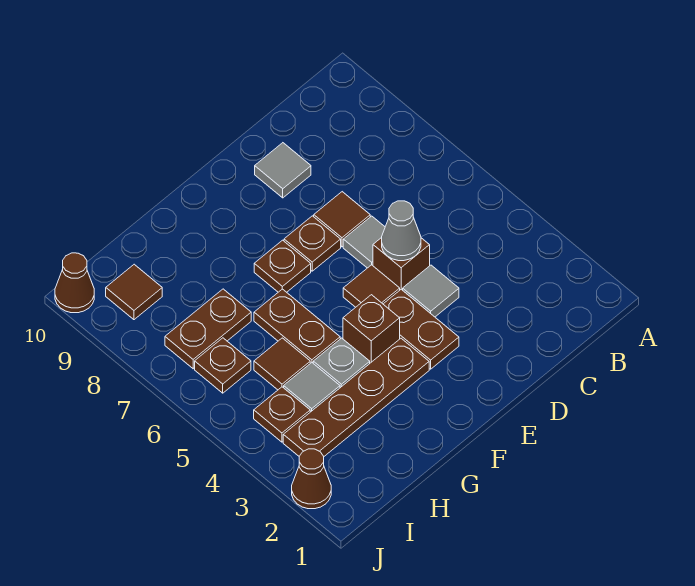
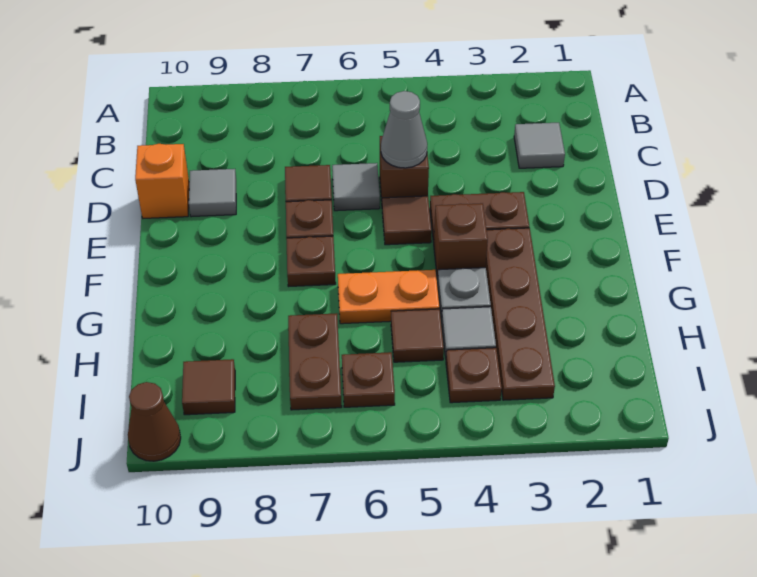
grey 1x1 tile [403,265,459,317] -> grey 1x1 tile moved to [514,123,565,168]
none -> orange 1x1 brick [135,144,189,218]
brown 1x2 plate [254,289,340,363] -> orange 1x2 plate [338,270,440,324]
brown 1x1 cone [292,449,331,509] -> none

